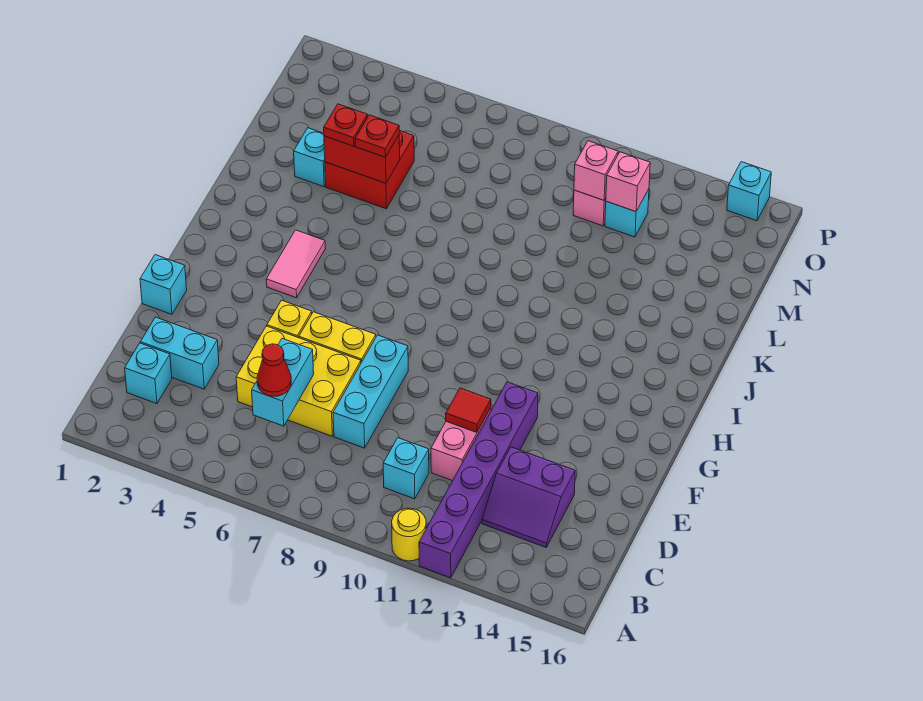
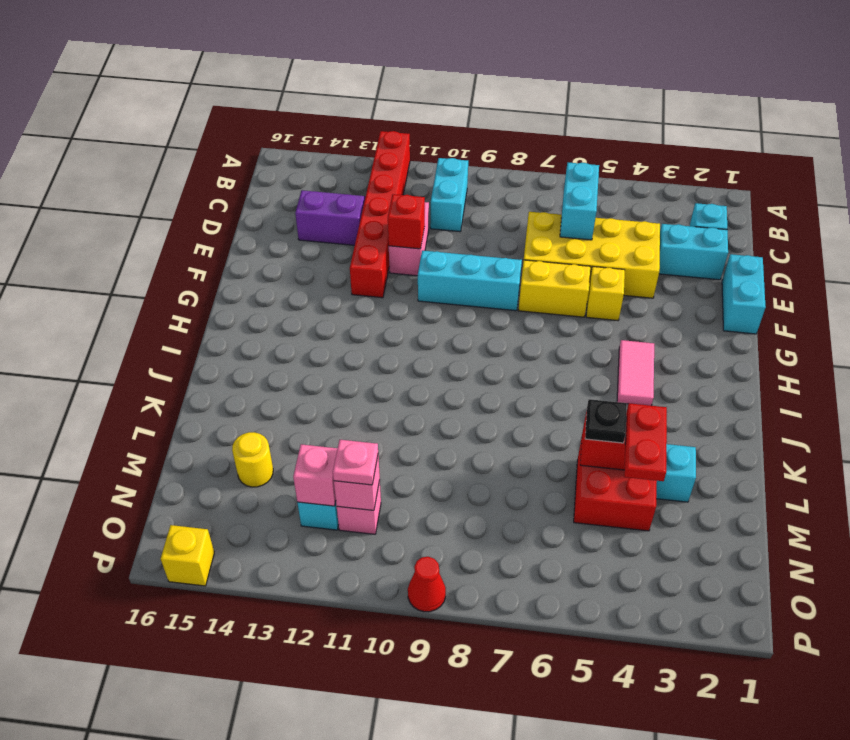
yellow 1x1 round brick [392,508,426,561] -> yellow 1x1 round brick moved to [232,432,273,487]
purple 1x6 brick [419,382,538,578] -> red 1x6 brick [350,131,410,298]
red 1x1 cone [257,344,291,396] -> red 1x1 cone moved to [408,557,446,612]
cyan 1x1 brick [383,438,429,499] -> cyan 1x2 brick [430,158,468,232]
yellow 2x3 brick [236,326,361,436] -> yellow 2x4 brick [524,212,660,298]
cyan 1x3 brick [333,335,408,448] -> cyan 1x3 brick turned to [418,250,522,311]
red 1x1 tile [446,388,491,432] -> red 1x1 brick [388,194,425,249]
cyan 1x1 brick [140,255,187,314] -> cyan 1x2 brick [722,254,766,334]
red 1x1 plate [324,104,368,146] -> red 1x2 plate [624,403,667,481]
red 1x1 plate [355,115,399,157] -> black 1x1 plate [585,399,627,443]
none -> pink 1x1 plate [333,440,378,485]
cyan 1x1 brick [727,162,771,221] -> yellow 1x1 brick [161,525,214,586]

